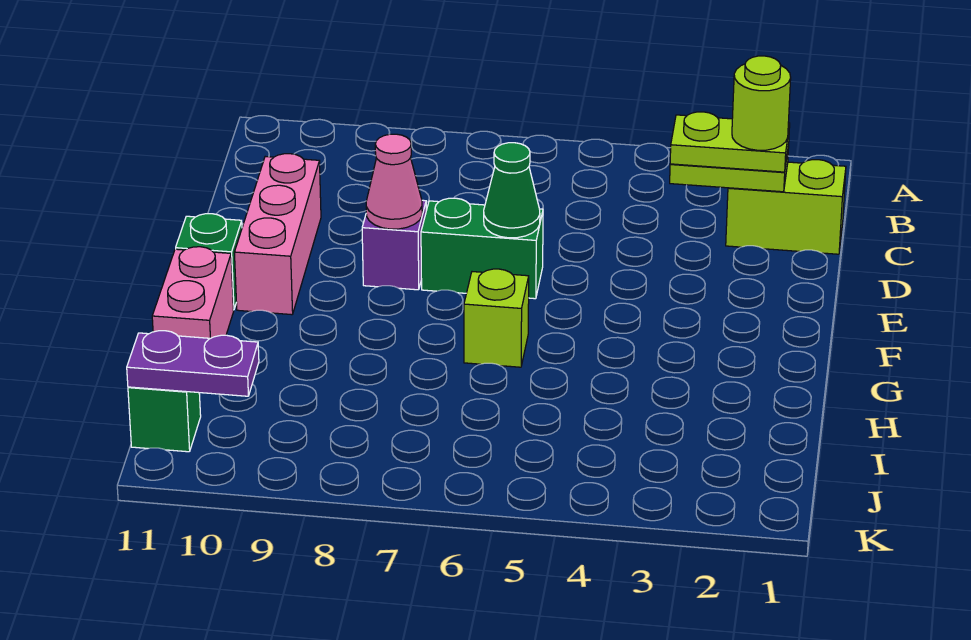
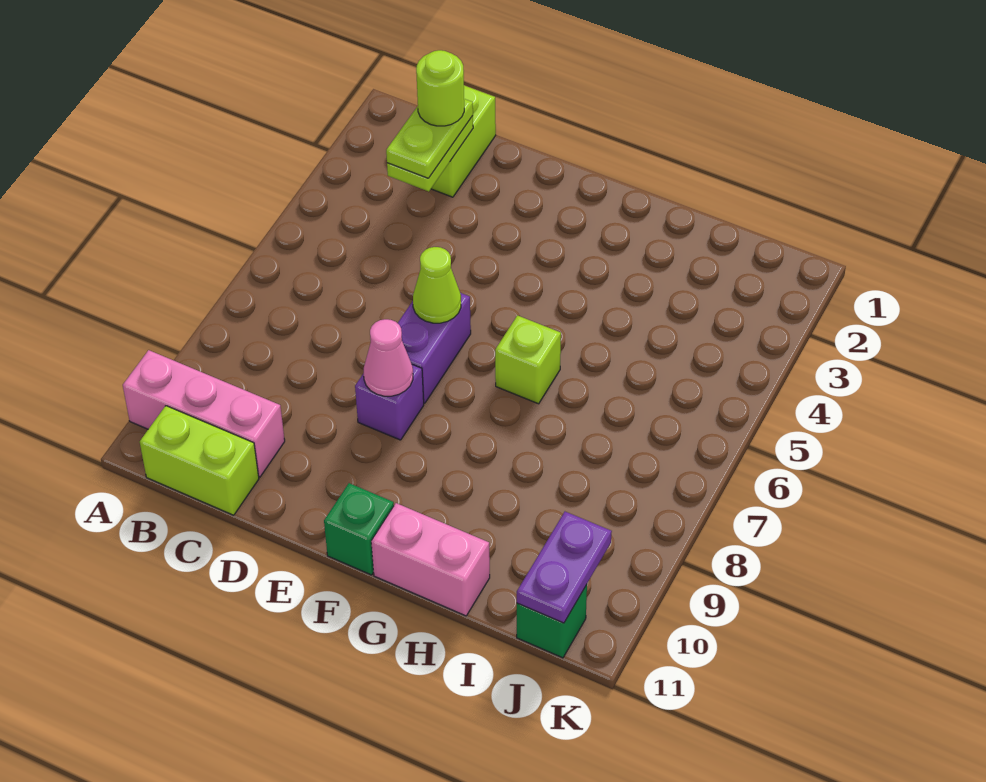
none -> lime 1x2 brick [140,406,259,515]
pink 1x3 brick [234,154,321,315] -> pink 1x3 brick moved to [123,350,285,477]
green 1x2 brick [421,198,543,299] -> purple 1x2 brick [398,293,471,403]
green 1x1 cone [484,143,540,238] -> lime 1x1 cone [413,247,461,323]

